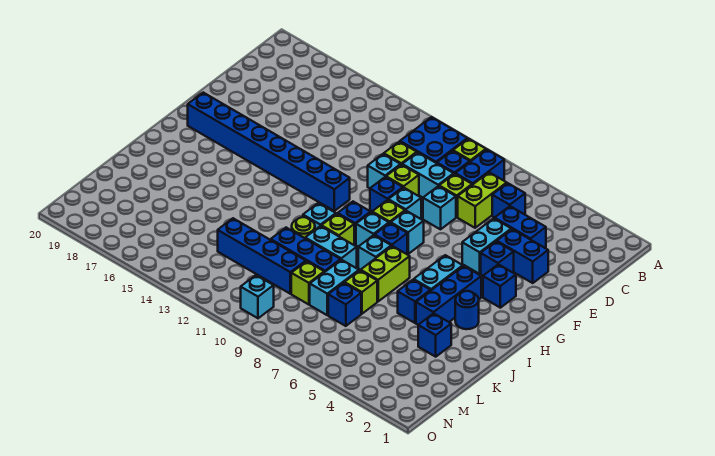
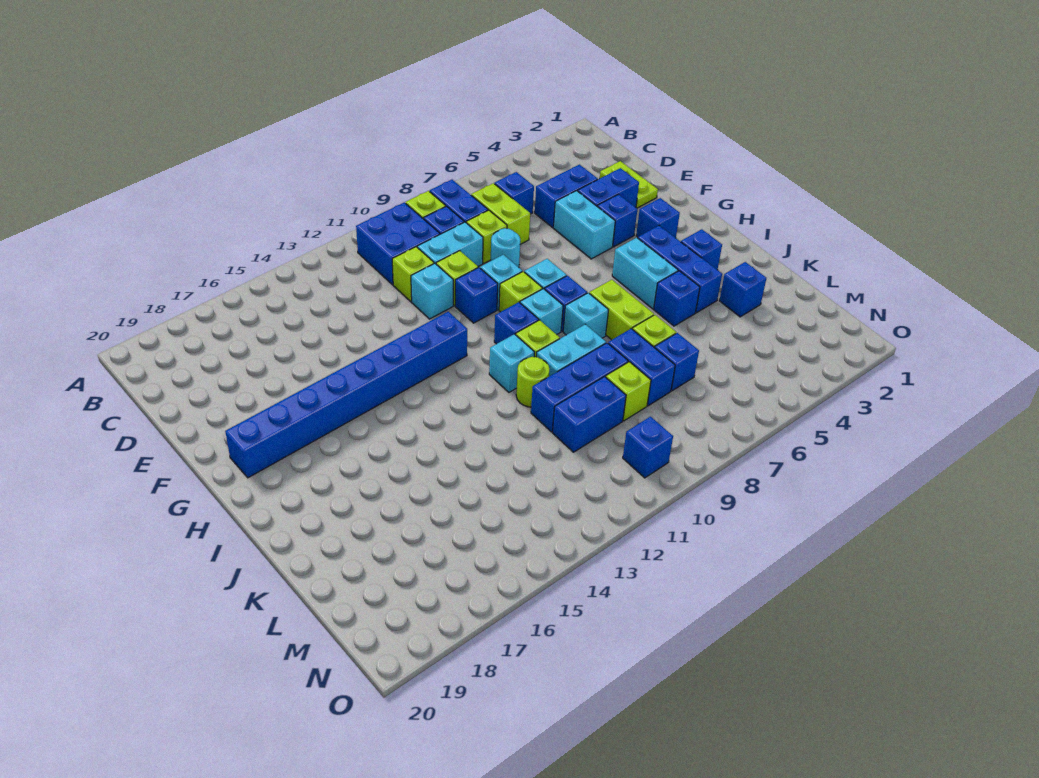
none -> lime 1x2 plate [600,161,658,208]
cyan 1x1 brick [423,186,456,229] -> cyan 1x1 round brick [491,228,520,267]
blue 1x1 round brick [455,291,479,329] -> blue 1x1 brick [681,229,722,270]
cyan 1x2 brick [310,260,359,315] -> blue 1x2 brick [608,329,675,406]
blue 1x4 brick [218,218,306,294] -> blue 1x2 brick [552,377,626,452]
cyan 1x1 brick [241,275,274,318] -> blue 1x1 brick [623,417,673,478]

